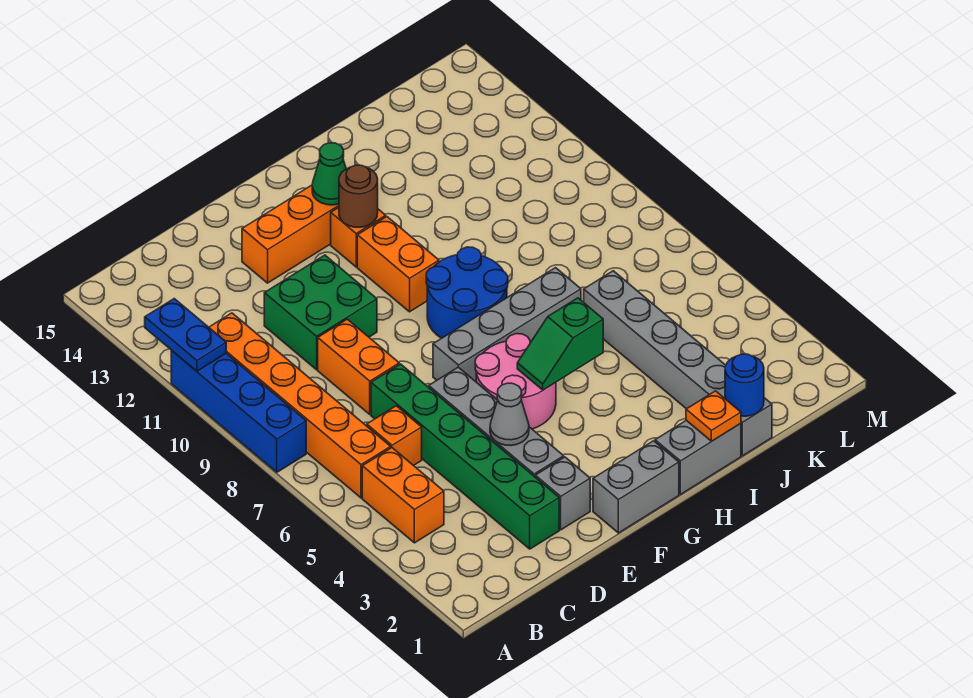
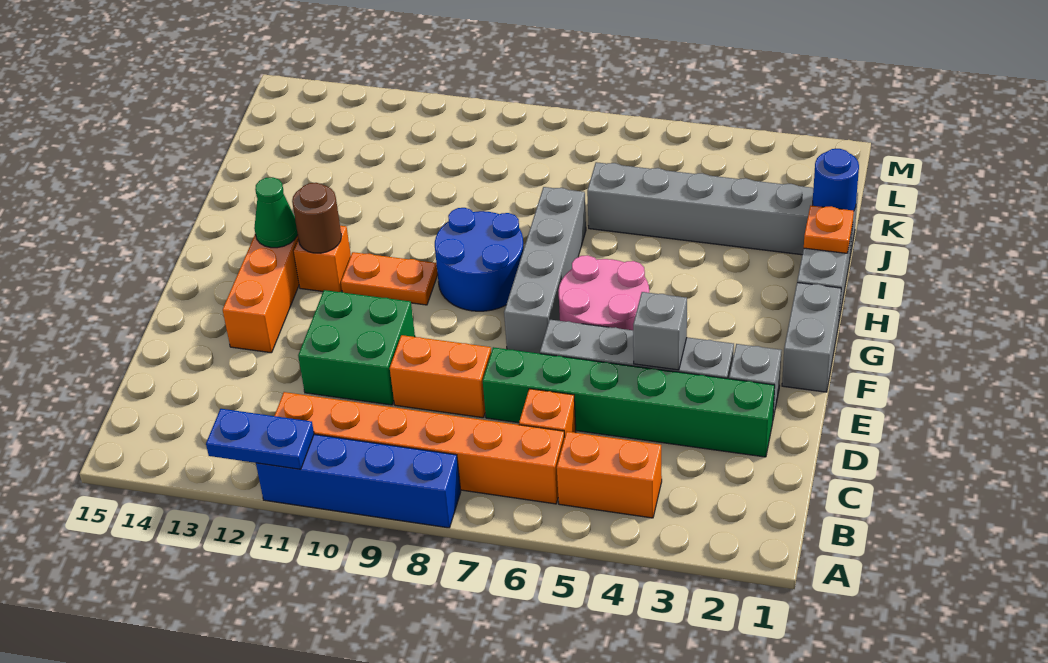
grey 1x1 cone [490,383,529,445] -> grey 1x1 brick [633,292,687,370]
green 1x2 slope [517,298,603,390] -> none
orange 1x2 brick [357,217,439,312] -> orange 1x2 plate [341,252,438,305]

